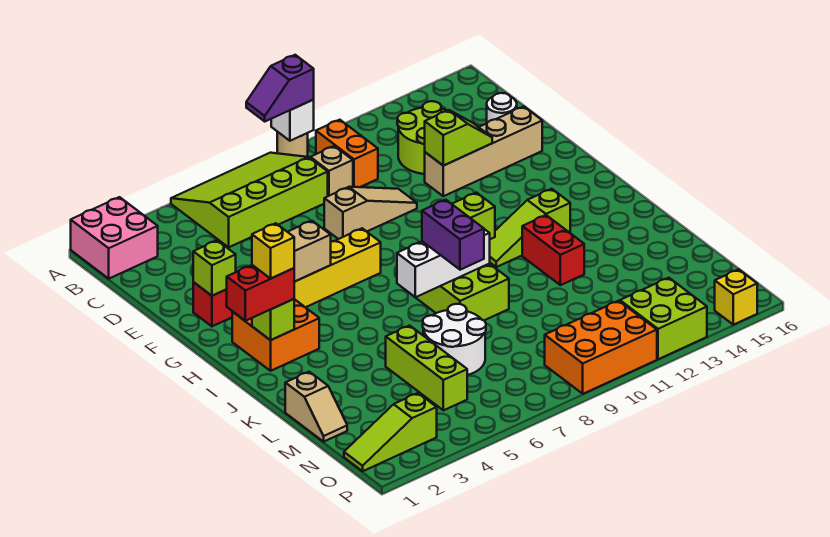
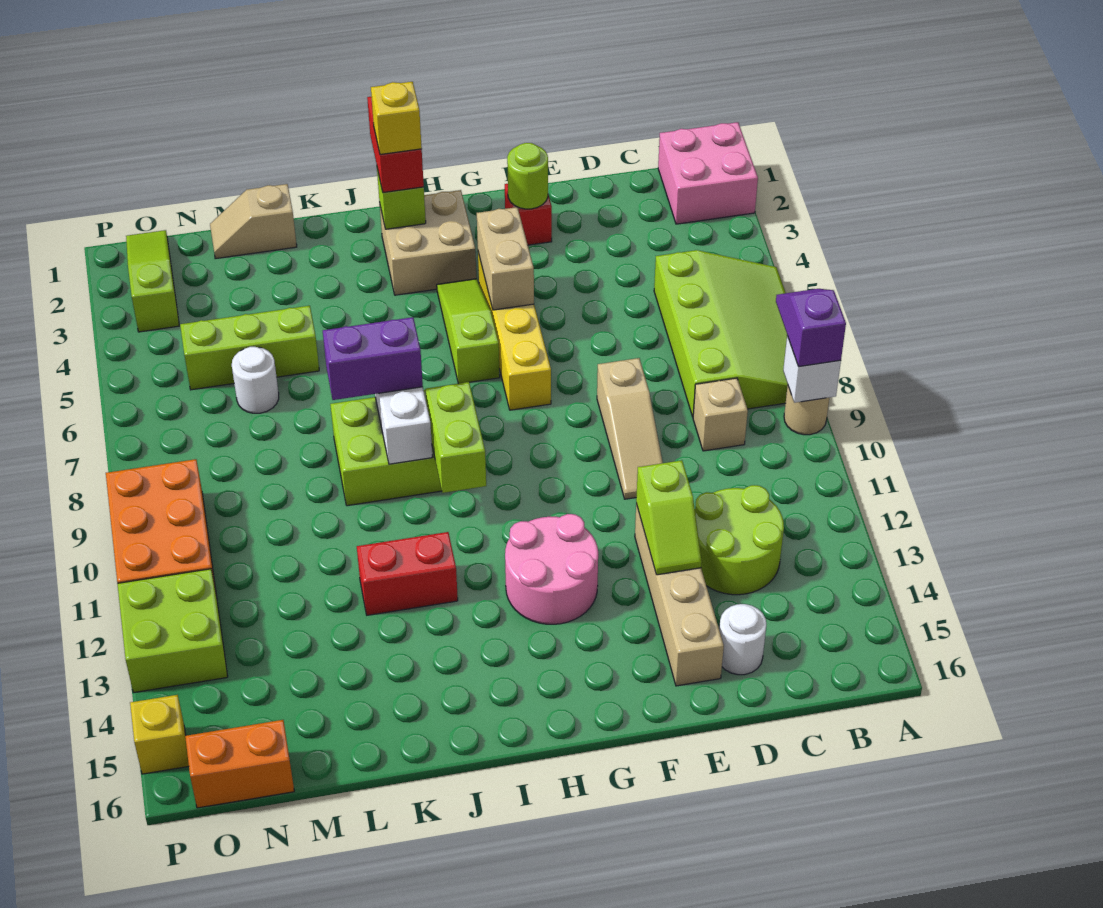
orange 1x2 brick [316,120,378,187] -> orange 1x2 brick moved to [185,720,294,808]
lime 1x1 brick [193,240,236,296] -> lime 1x1 round brick [507,143,548,209]
none -> pink 2x2 round brick [505,514,598,624]
orange 2x2 brick [232,299,319,371] -> tan 2x2 brick [380,190,476,295]
lime 1x3 slope [490,189,570,267] -> lime 1x3 slope moved to [437,279,500,384]
white 2x2 round brick [423,304,486,375] -> white 1x1 round brick [232,347,279,413]

